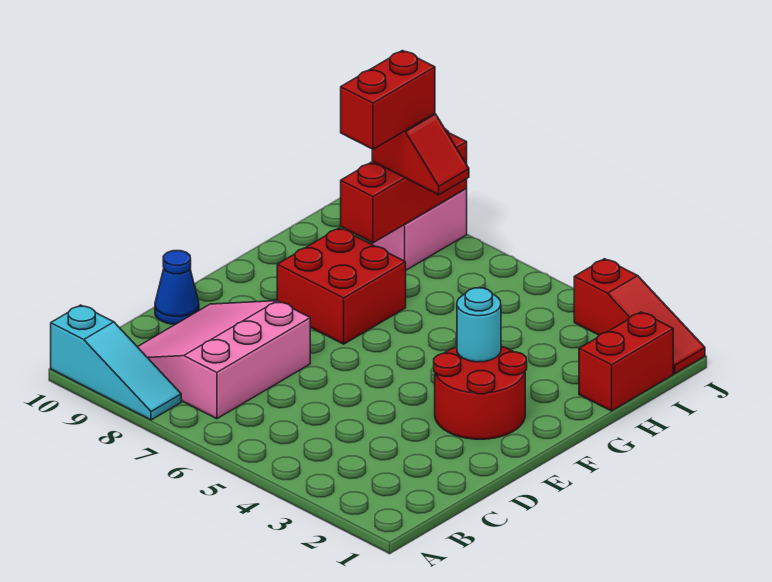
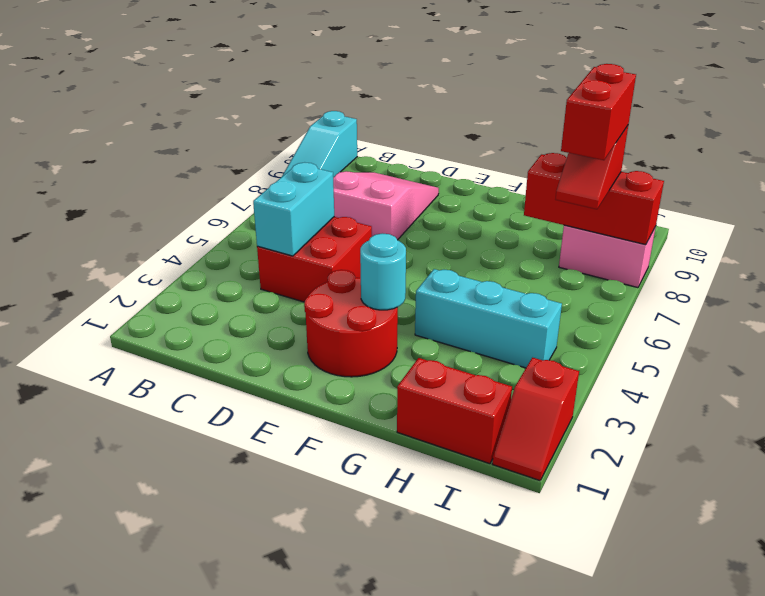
pink 3x3 slope [138,301,310,419] -> pink 2x3 slope [333,171,439,240]
none -> cyan 1x2 brick [253,162,334,256]
blue 1x1 cone [155,251,199,325] -> none
red 2x2 brick [277,228,406,344] -> red 2x2 brick moved to [257,217,372,302]
none -> cyan 1x3 brick [415,269,562,368]
red 1x2 brick [341,51,435,149] -> red 1x2 brick turned to [561,64,636,160]
red 1x3 slope [574,259,705,374] -> red 1x2 slope [492,358,579,481]

